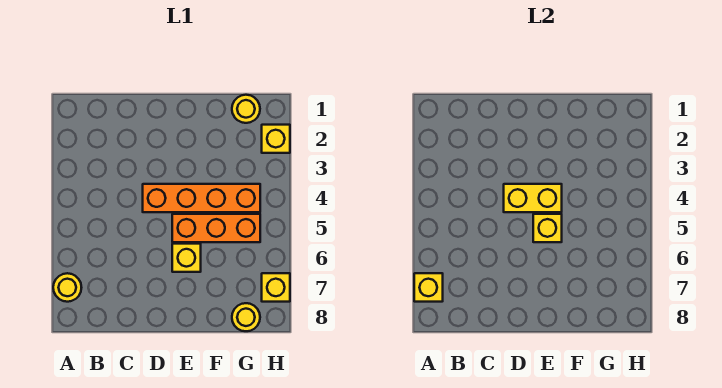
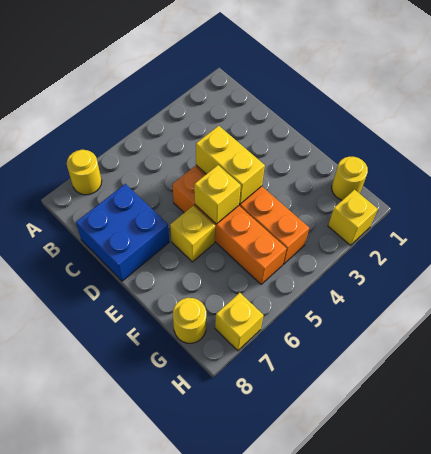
yellow 1x1 brick [414,273,443,302] -> none
none -> blue 2x2 brick [76,184,169,281]
orange 1x3 brick [172,214,260,242] -> orange 1x4 brick [172,166,286,284]

